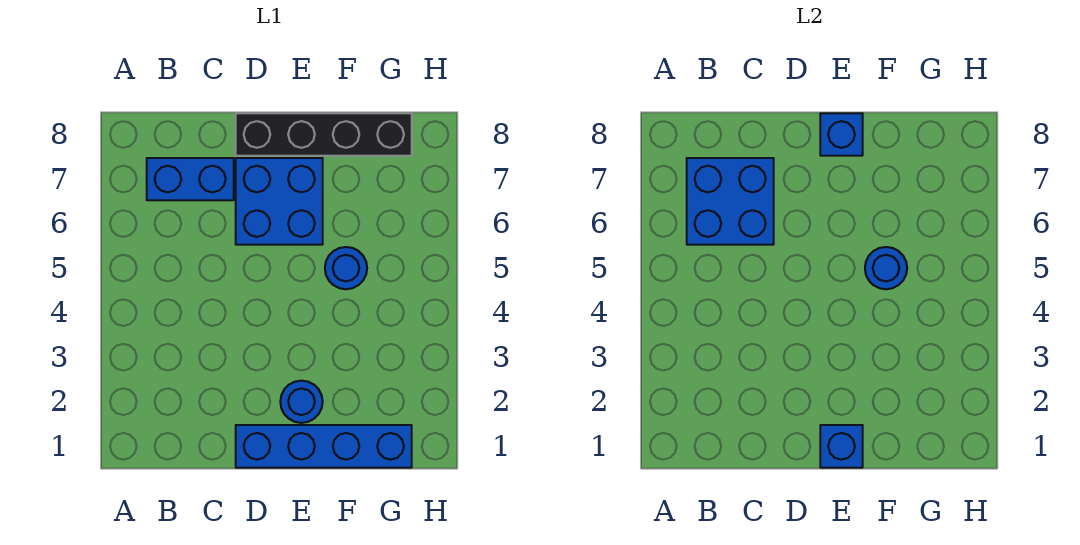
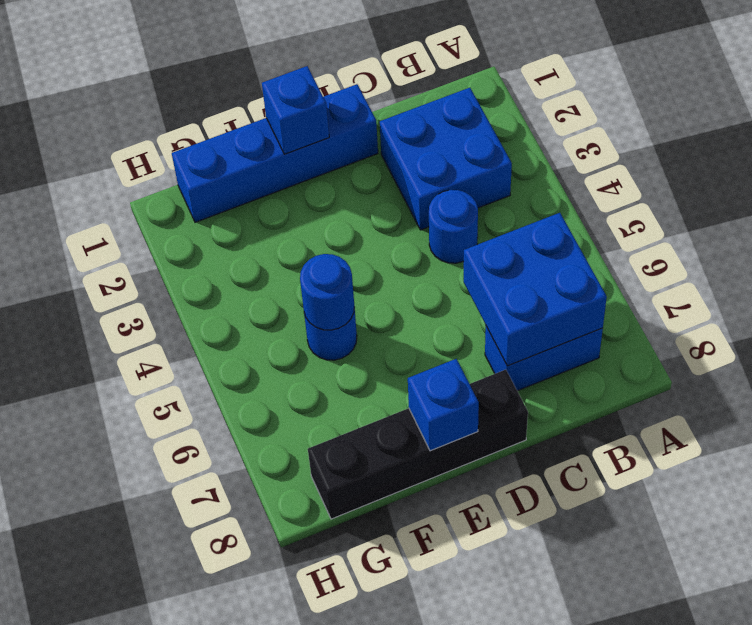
blue 2x2 brick [236,158,323,245] -> blue 2x2 brick moved to [380,88,512,230]
blue 1x1 round brick [280,381,323,423] -> blue 1x1 round brick moved to [429,190,478,263]

